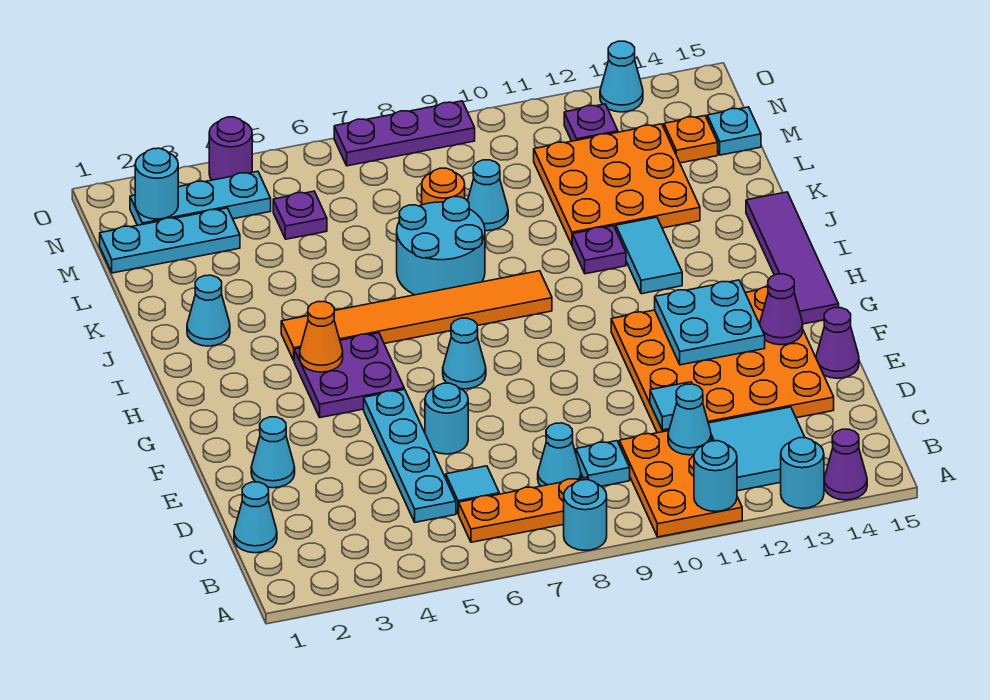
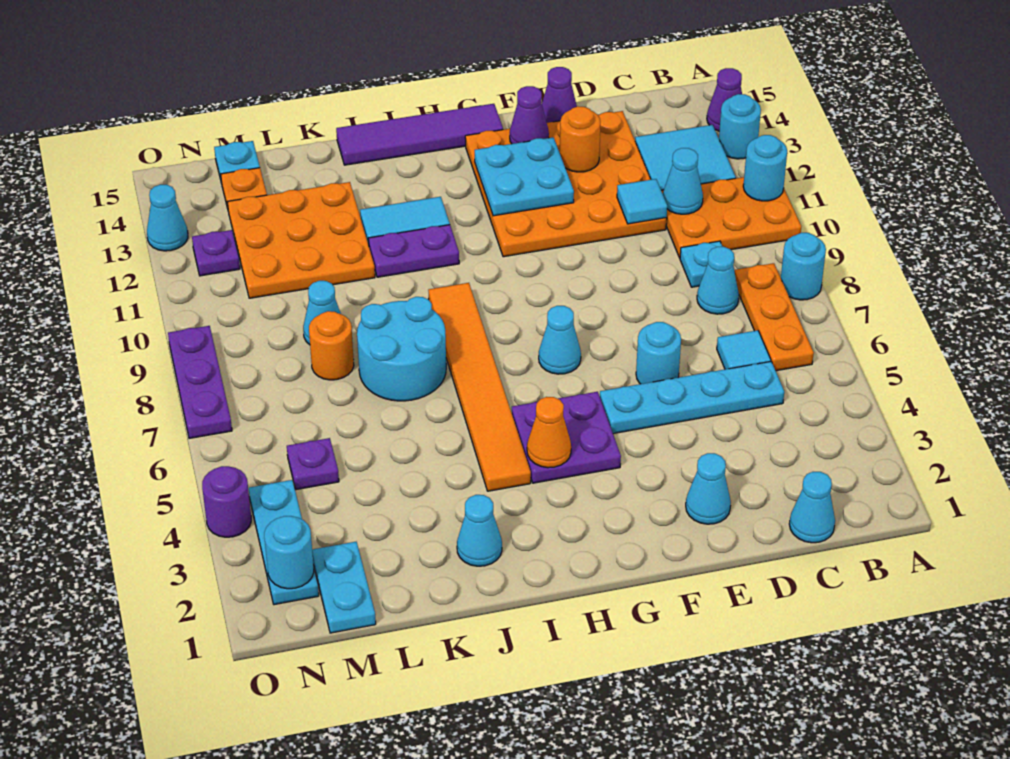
none -> orange 1x1 round brick [560,106,601,172]
purple 1x1 plate [572,226,626,274] -> purple 1x2 plate [368,225,459,277]
cyan 1x3 plate [100,208,240,273] -> cyan 1x2 plate [312,542,376,633]

